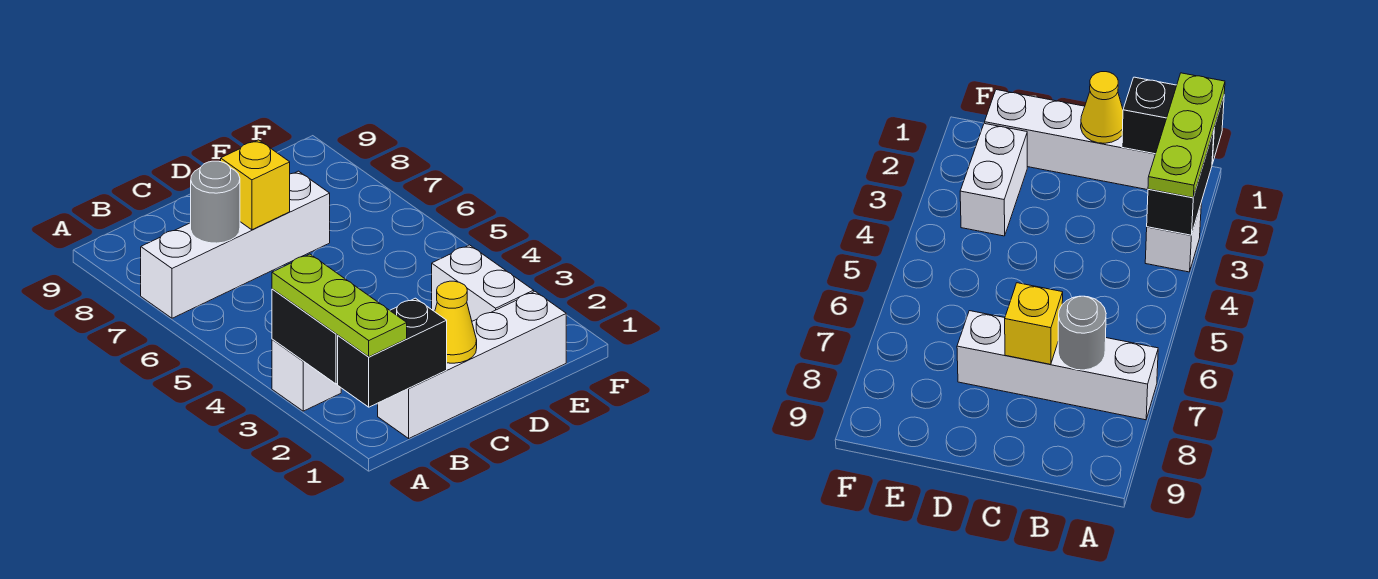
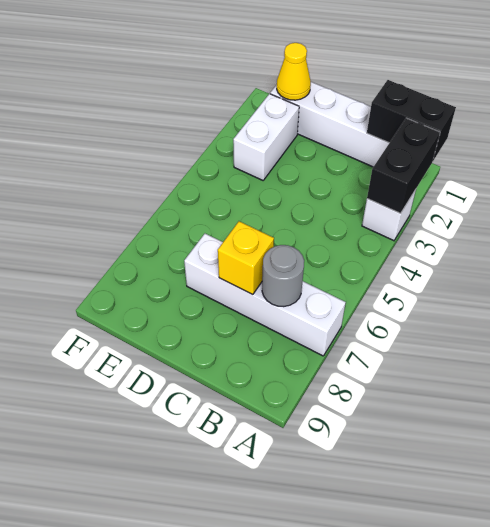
lime 1x3 plate [272,254,407,357] -> none
yellow 1x1 cone [435,281,477,363] -> yellow 1x1 cone moved to [277,43,311,100]

